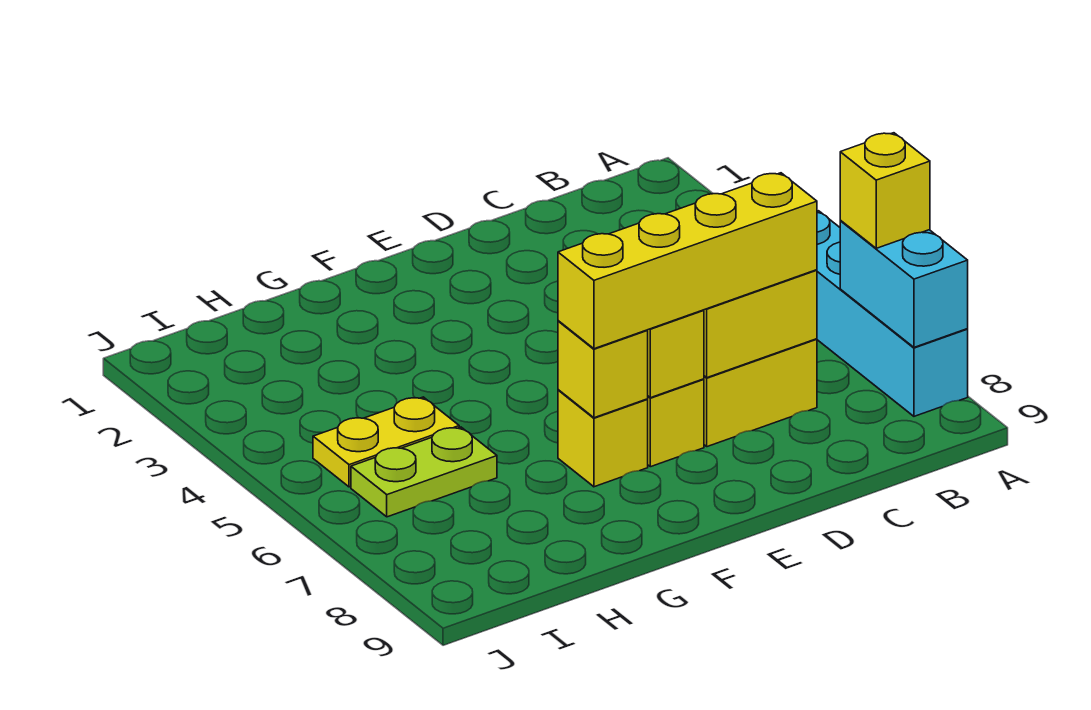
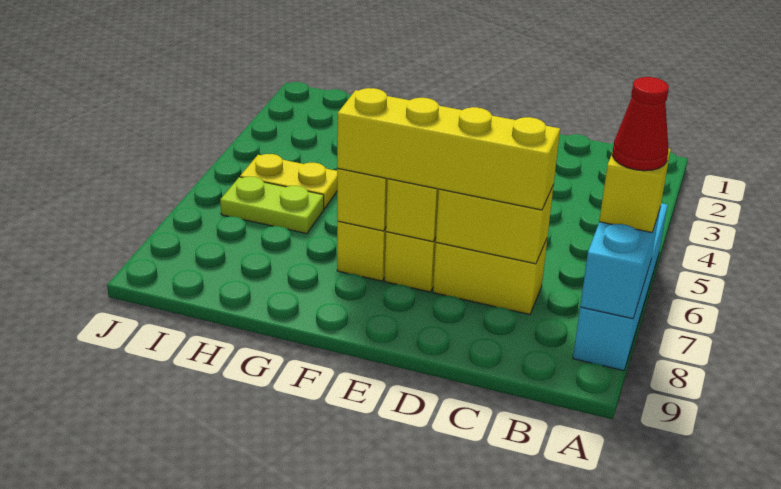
none -> red 1x1 cone [612,77,669,171]

